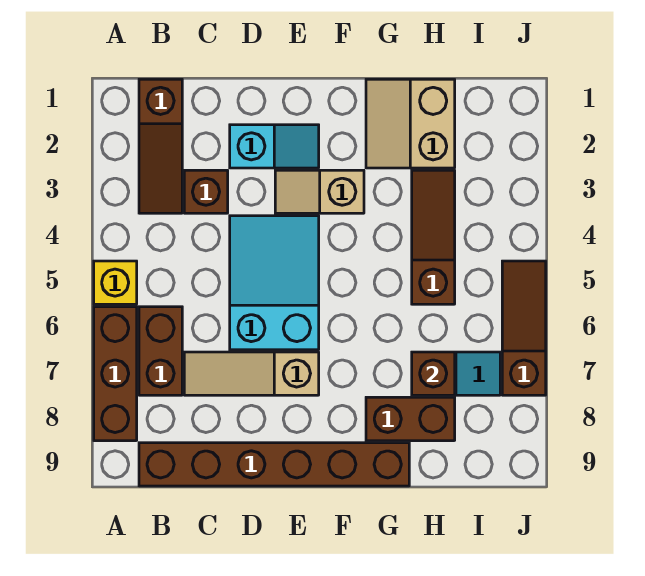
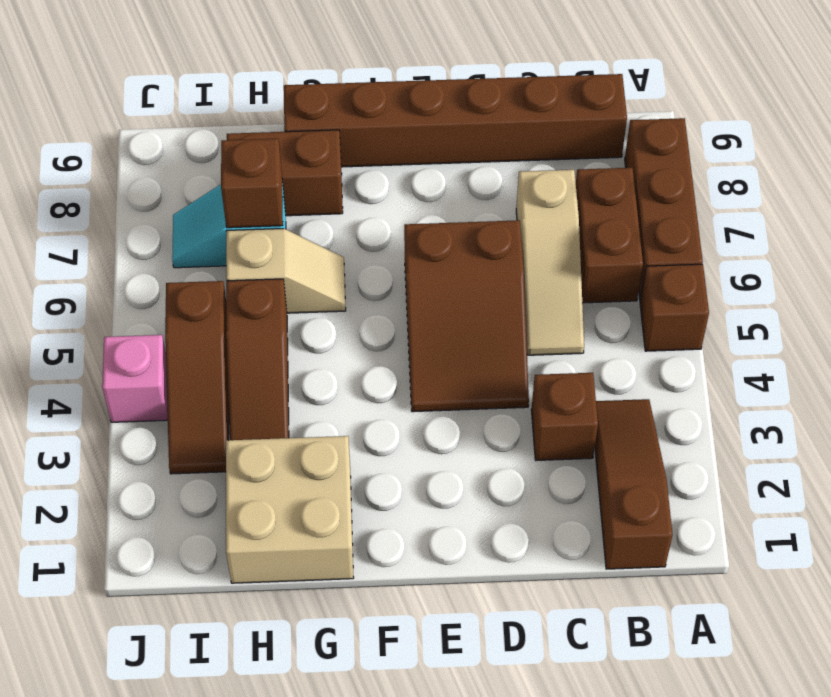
yellow 1x1 brick [94,261,137,304] -> brown 1x1 brick [640,264,709,351]
tan 1x3 slope [184,352,319,395] -> tan 1x3 slope turned to [516,170,584,355]
cyan 1x2 slope [230,125,319,168] -> none
cyan 2x3 slope [230,216,319,350] -> brown 2x3 slope [404,220,529,412]
tan 1x2 slope [275,170,364,213] -> tan 1x2 slope moved to [226,229,346,313]
tan 2x2 slope [366,79,455,168] -> tan 2x2 brick [226,436,354,583]
none -> pink 1x1 brick [102,335,168,422]
brown 1x3 slope [502,261,546,395] -> brown 1x3 slope moved to [165,281,229,474]

